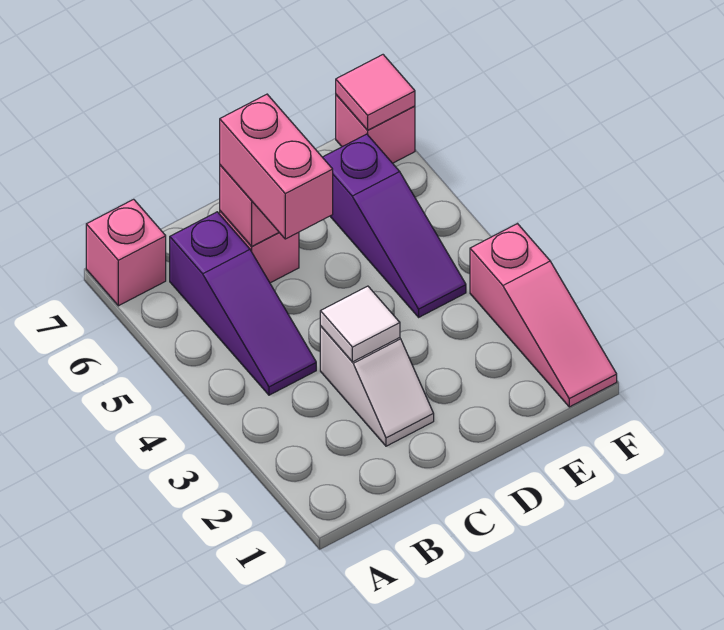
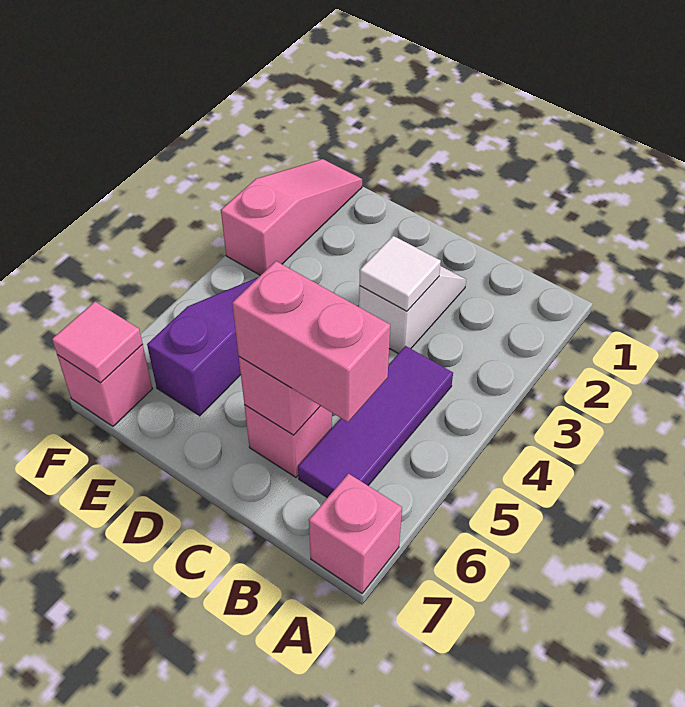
purple 1x3 slope [170,212,316,395] -> purple 1x3 tile [298,346,453,498]
pink 1x2 brick [220,94,333,239] -> pink 1x2 brick turned to [232,261,390,422]

